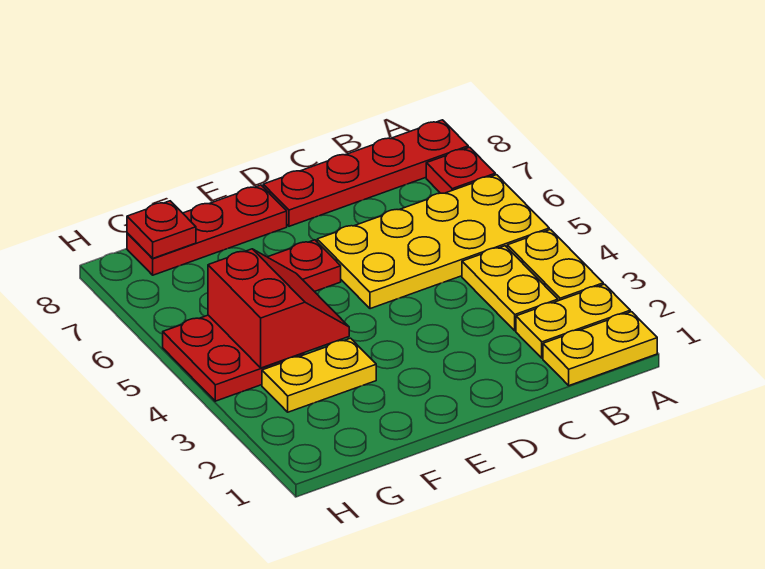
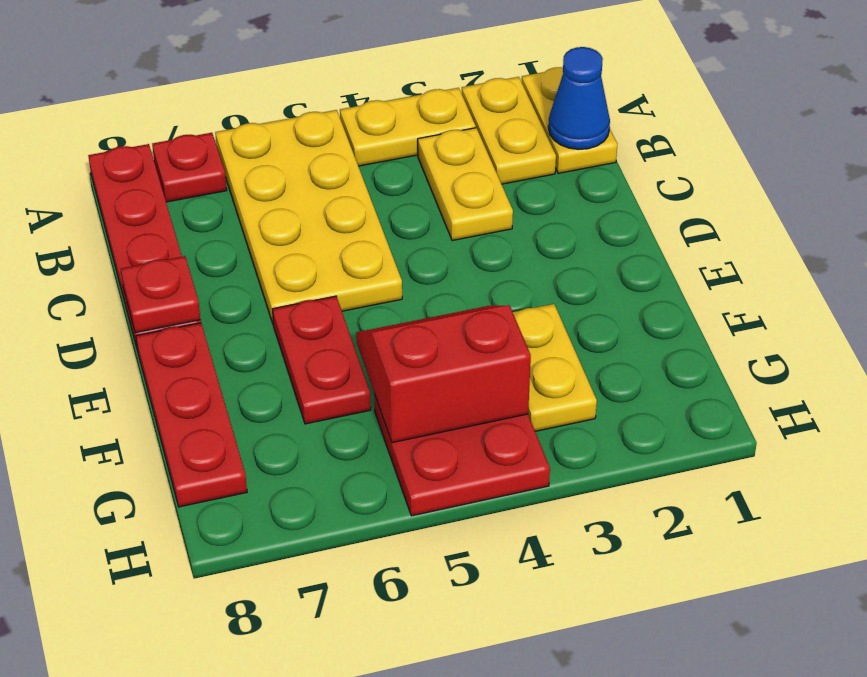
none -> blue 1x1 cone [548,47,610,149]
yellow 1x2 plate [462,246,558,331] -> yellow 1x2 plate turned to [418,128,513,241]
red 1x1 plate [127,201,196,258] -> red 1x1 plate moved to [121,256,201,333]

